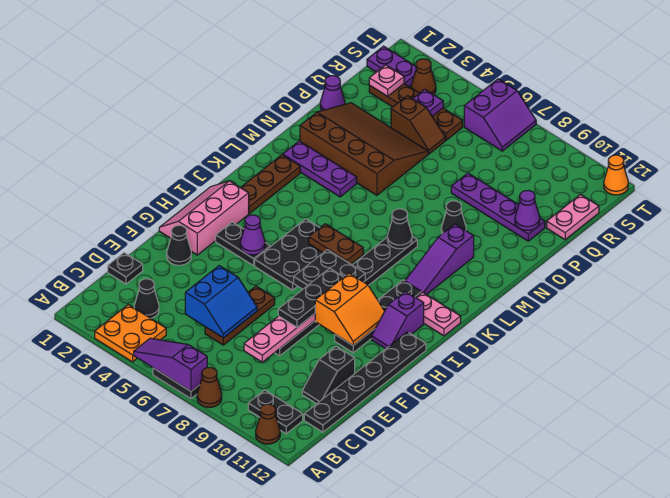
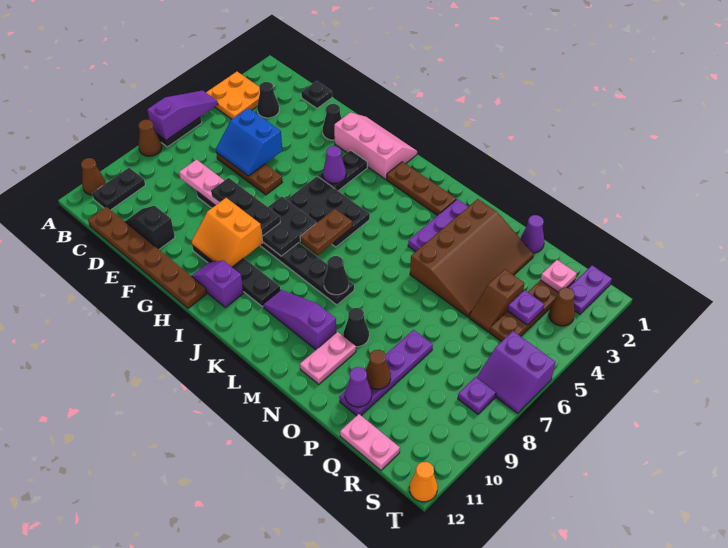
black 1x6 plate [304,332,426,432] -> brown 1x6 plate [88,207,207,308]
pink 1x2 plate [416,292,461,336] -> pink 1x2 plate moved to [300,332,356,384]
none -> brown 1x1 cone [365,350,391,389]
none -> purple 1x1 plate [458,377,496,414]

